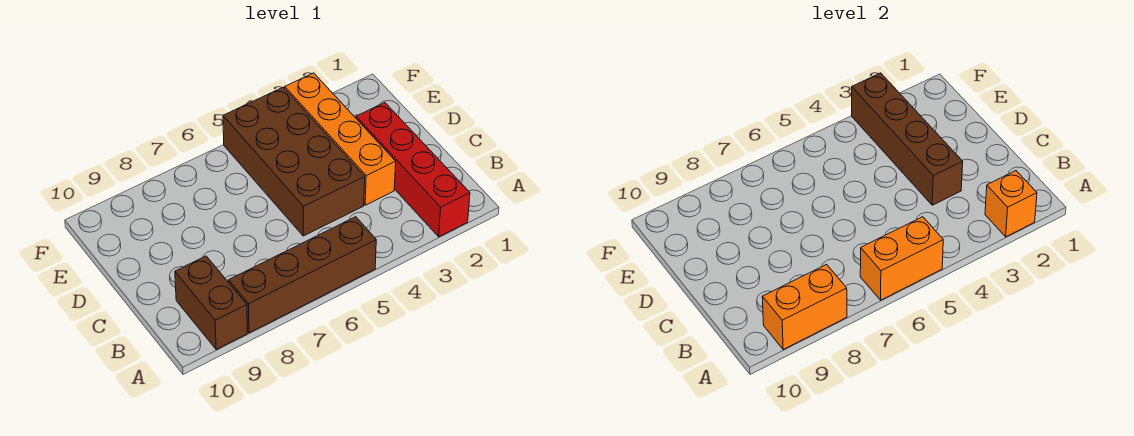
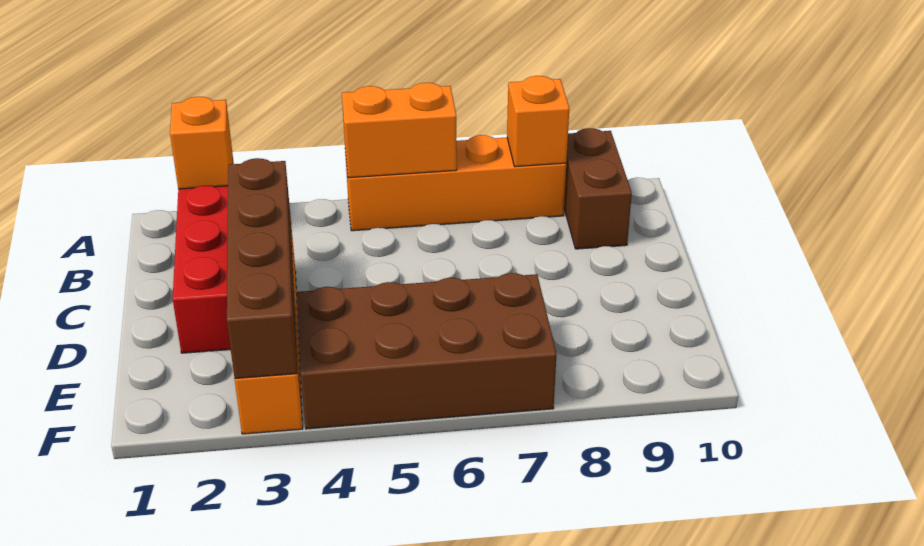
brown 1x4 brick [229,217,376,333] -> orange 1x4 brick [345,135,566,231]
orange 1x2 brick [762,265,847,349] -> orange 1x1 brick [507,76,569,167]
brown 2x4 brick [223,87,365,236] -> brown 2x4 brick turned to [297,273,557,429]

